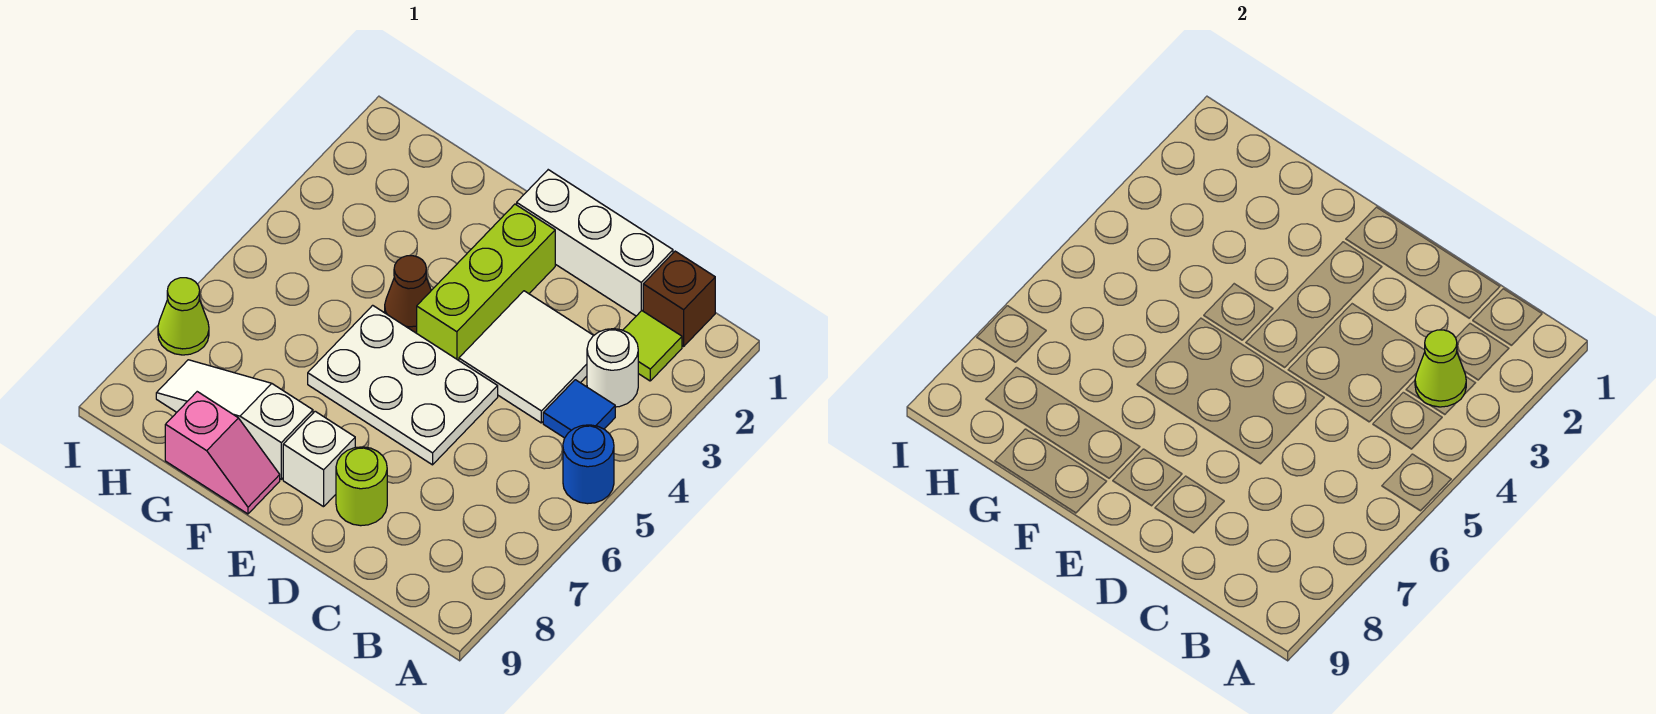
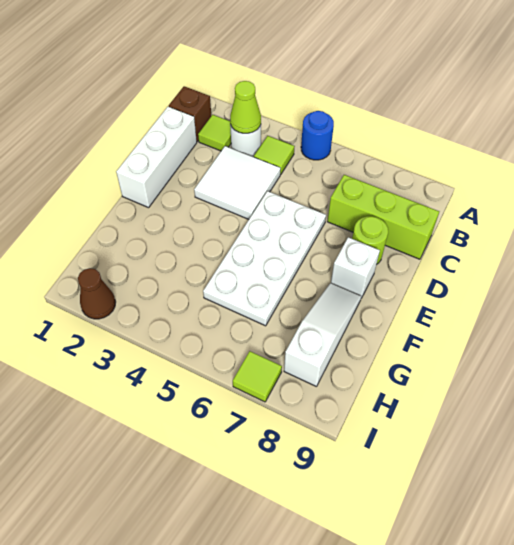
blue 1x1 tile [543,380,615,438] -> lime 1x1 tile [254,136,295,175]
white 2x3 plate [308,305,498,465] -> white 2x4 plate [203,191,326,326]
lime 1x3 brick [417,204,555,360] -> lime 1x3 brick moved to [327,175,439,259]
brown 1x1 cone [385,256,431,332] -> brown 1x1 cone moved to [78,268,116,319]
white 1x3 slope [156,360,313,479] -> white 1x3 slope turned to [284,283,361,387]
pink 1x2 slope [165,392,280,514] -> none
lime 1x1 cone [158,278,209,355] -> lime 1x1 tile [233,351,282,402]

